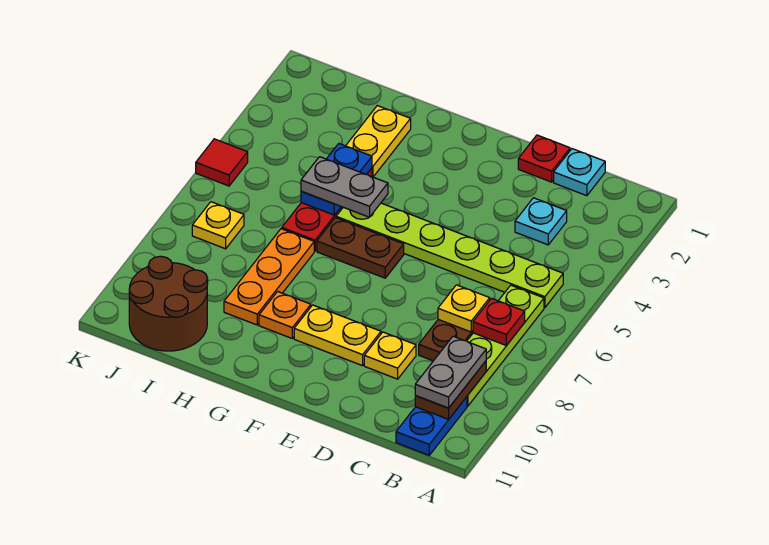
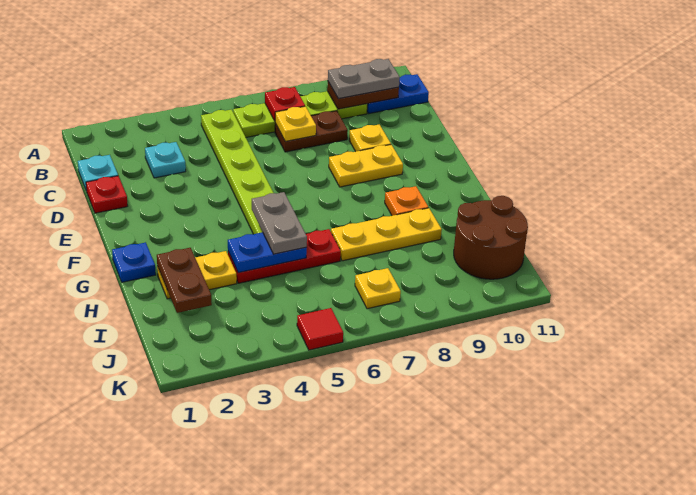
yellow 1x2 plate [294,305,381,366] -> yellow 1x2 plate turned to [329,145,403,187]
brown 1x2 plate [317,218,404,278] -> brown 1x2 plate moved to [157,248,212,313]
none -> blue 1x1 plate [112,242,156,282]
orange 1x3 plate [224,229,314,325] -> yellow 1x3 plate [331,208,442,261]

